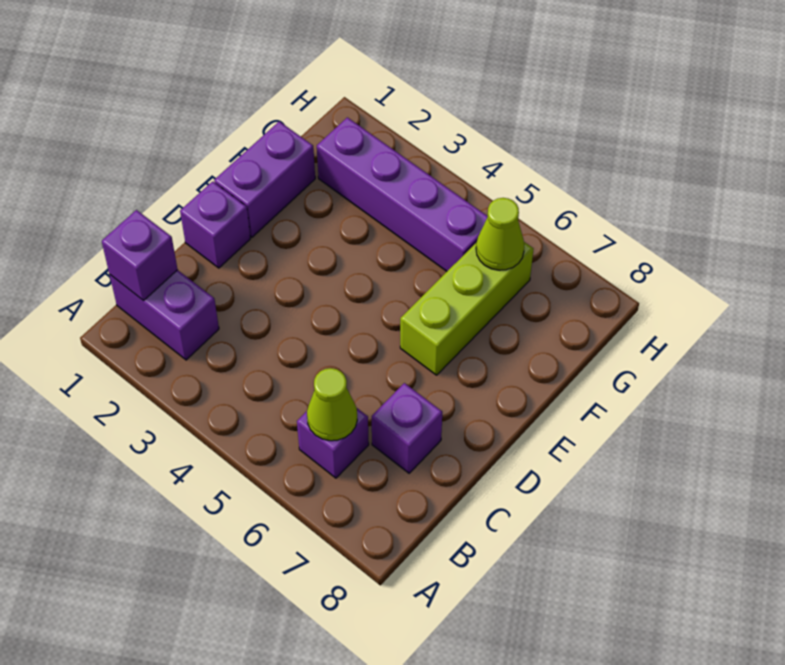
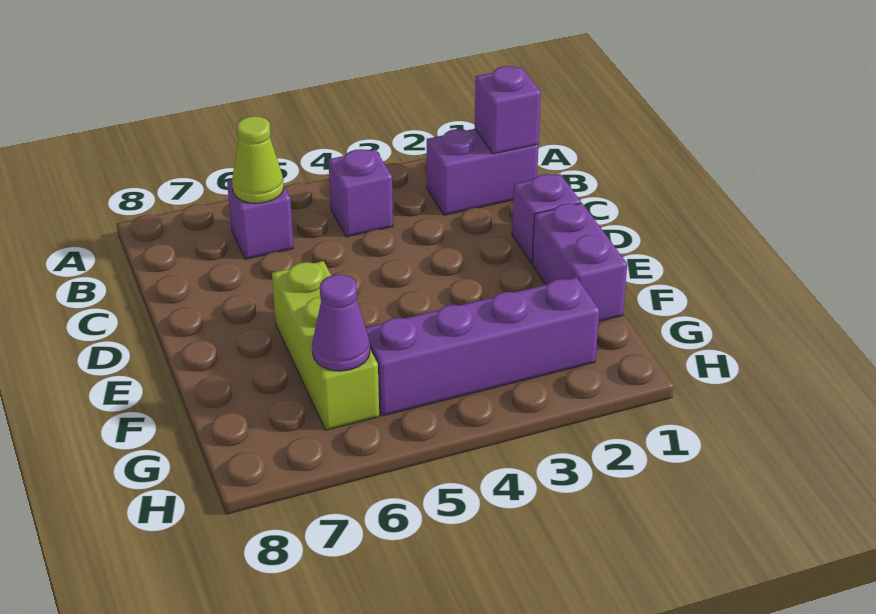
purple 1x1 brick [372,383,442,473] -> purple 1x1 brick moved to [329,149,393,237]
lime 1x1 cone [476,198,524,270] -> purple 1x1 cone [312,275,370,371]

